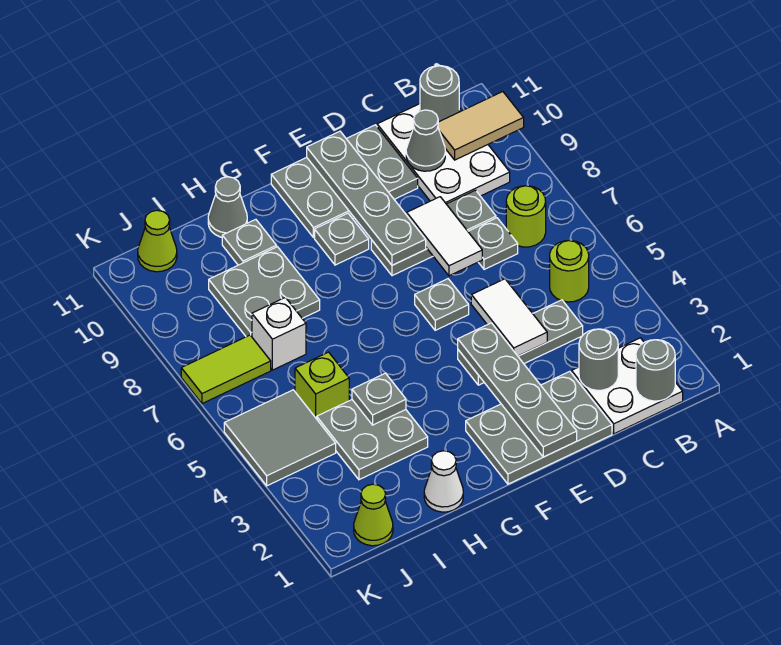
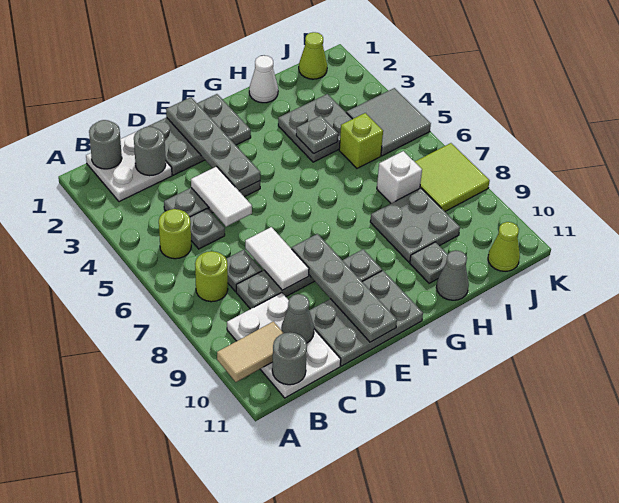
grey 1x1 plate [415,279,469,330] -> grey 1x1 plate moved to [190,208,225,249]
lime 1x2 tile [181,335,271,404] -> lime 2x2 tile [415,143,490,211]

